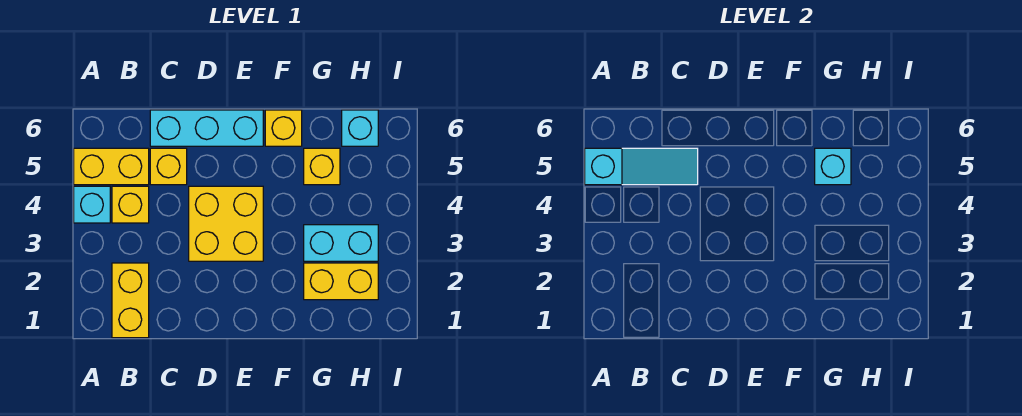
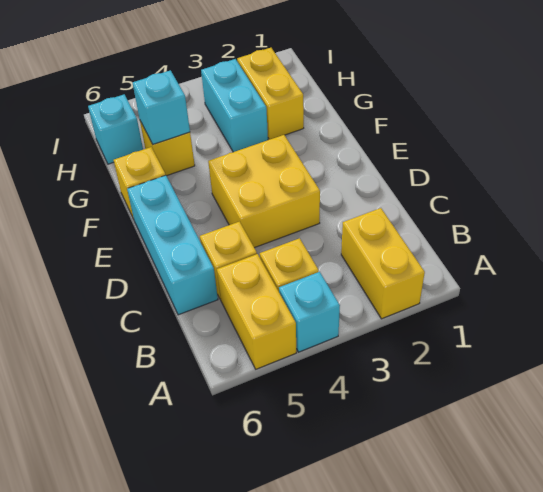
cyan 1x3 slope [585,148,698,185] -> none
yellow 1x2 brick [112,263,149,338] -> yellow 1x2 brick turned to [341,208,425,319]

